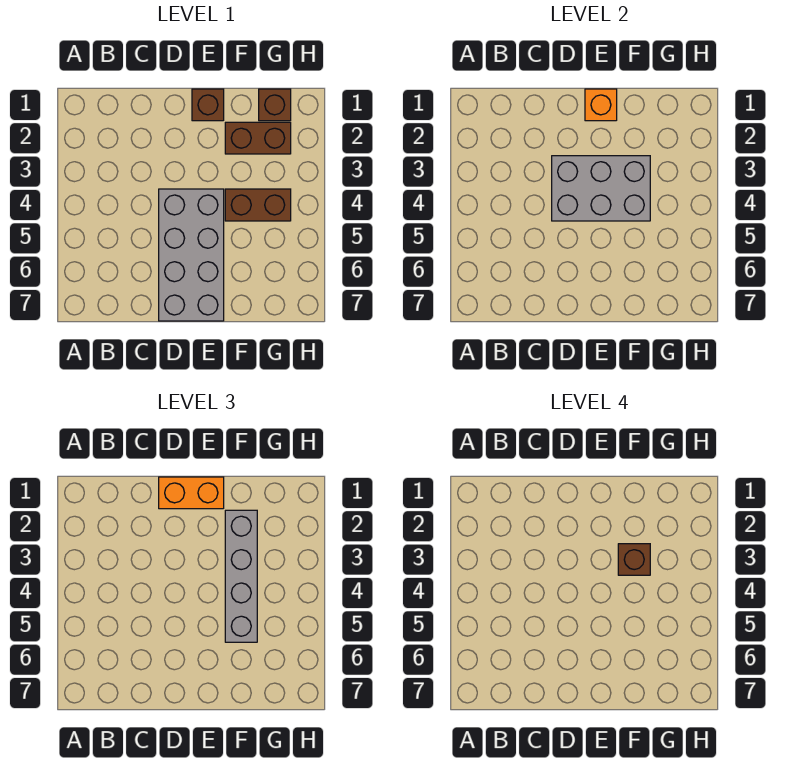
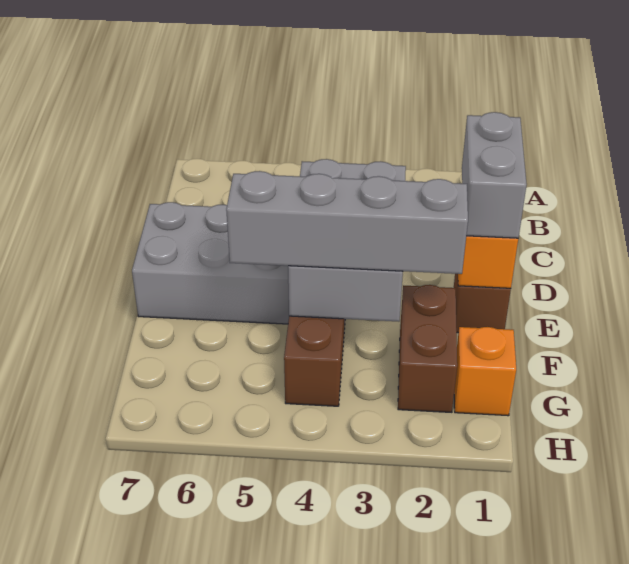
orange 1x2 brick [159,477,224,509] -> grey 1x2 brick [462,112,527,238]
brown 1x1 brick [618,544,650,575] -> none
brown 1x1 brick [259,89,291,121] -> orange 1x1 brick [454,327,516,416]

